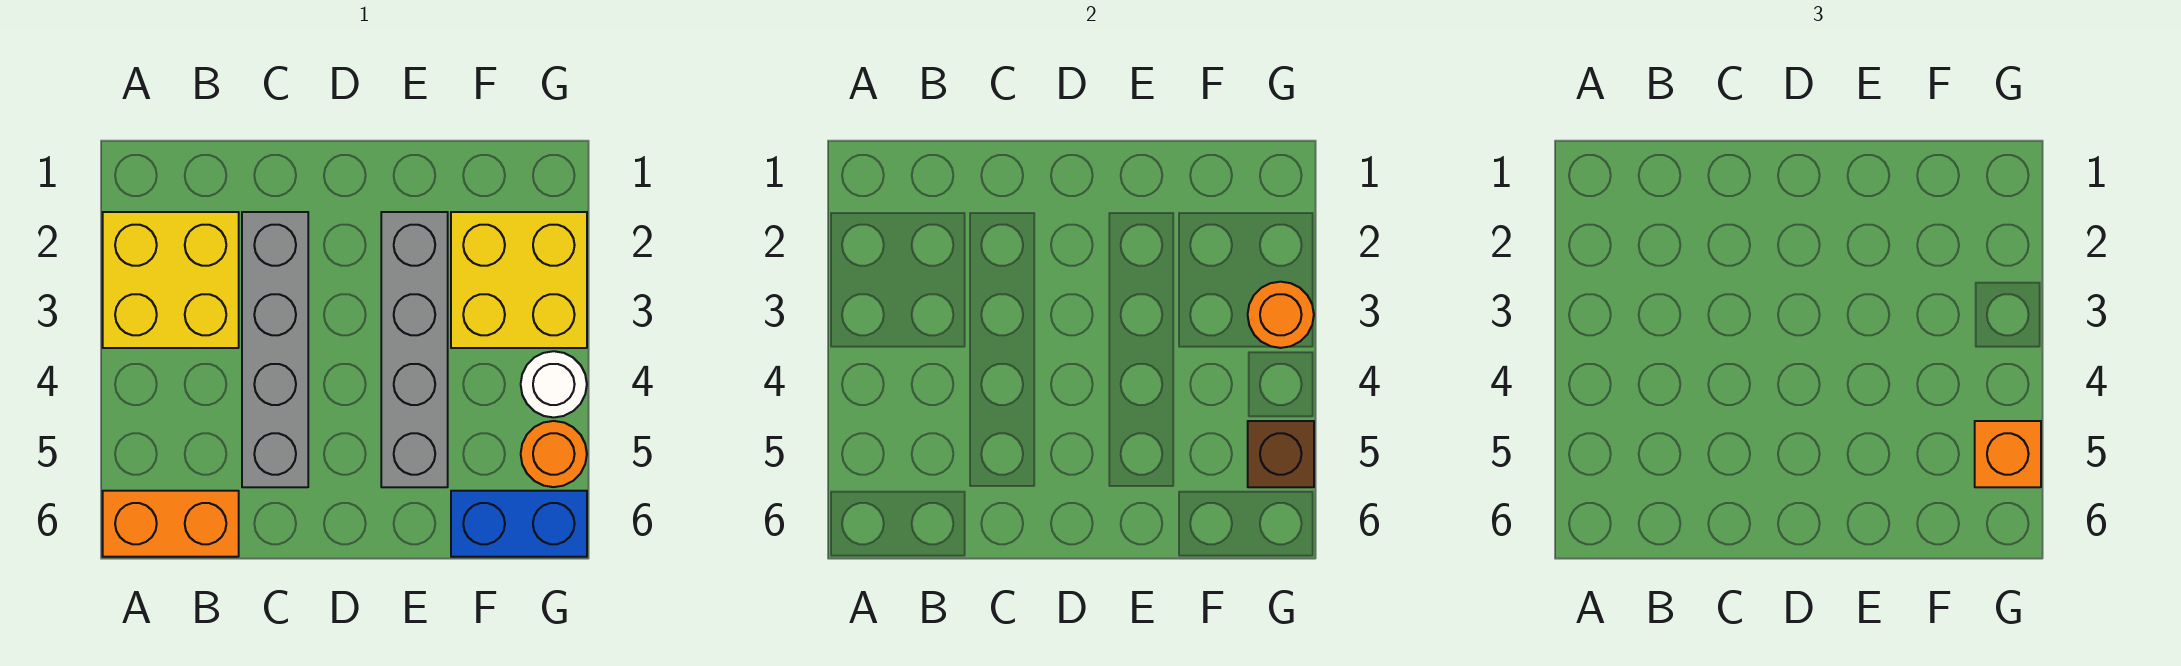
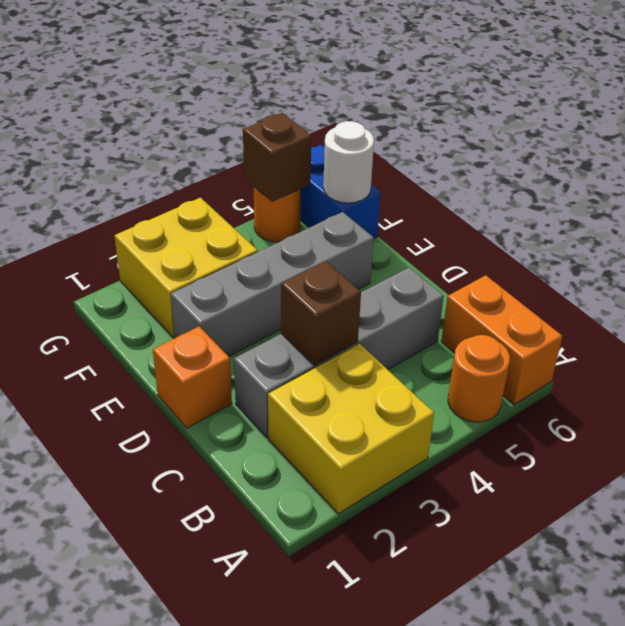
none -> brown 1x1 brick [281,261,361,365]
orange 1x1 round brick [1248,282,1314,348] -> orange 1x1 round brick moved to [448,335,510,422]
white 1x1 round brick [521,351,587,418] -> white 1x1 round brick moved to [323,121,374,203]
orange 1x1 brick [1975,421,2041,487] -> orange 1x1 brick moved to [153,327,232,428]

